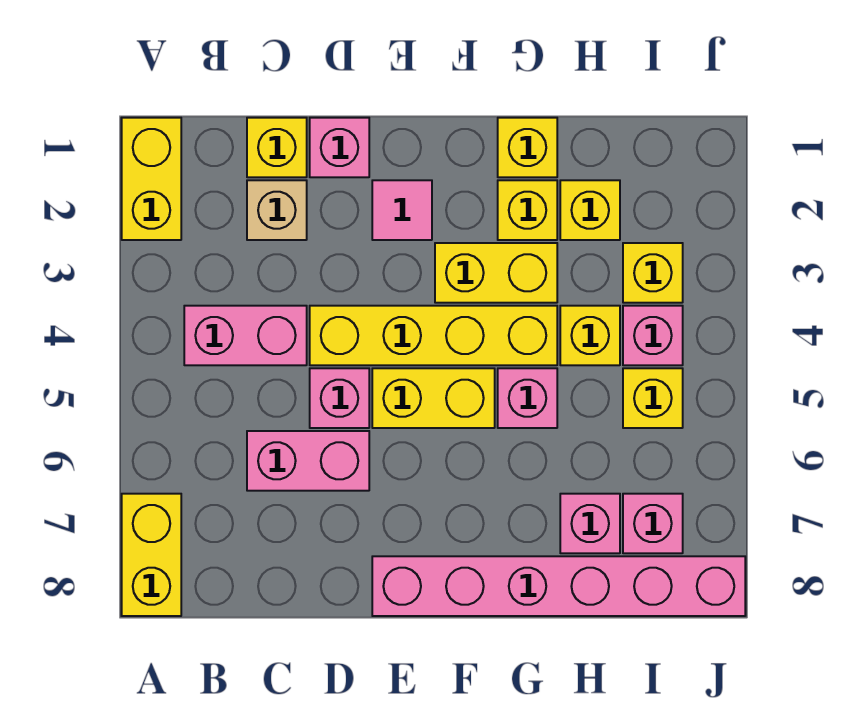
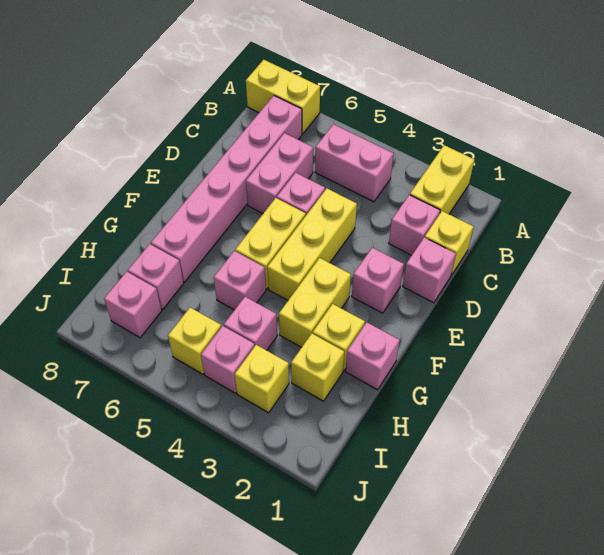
yellow 1x2 brick [122,118,181,240] -> yellow 1x2 brick turned to [410,145,474,214]
pink 1x2 brick [184,306,307,365] -> pink 1x2 brick turned to [315,124,394,202]
tan 1x1 brick [247,180,307,240] -> pink 1x1 brick [389,195,440,255]
yellow 1x4 brick [310,306,557,365] -> yellow 1x3 brick [267,189,357,300]
pink 1x1 tile [372,180,432,240] -> pink 1x1 brick [352,248,404,313]
pink 1x6 brick [372,556,745,616] -> pink 1x6 brick moved to [151,96,302,282]
yellow 1x1 brick [498,118,557,177] -> pink 1x1 brick [345,322,400,390]
yellow 1x1 brick [560,306,620,365] -> pink 1x1 brick [224,297,277,350]

